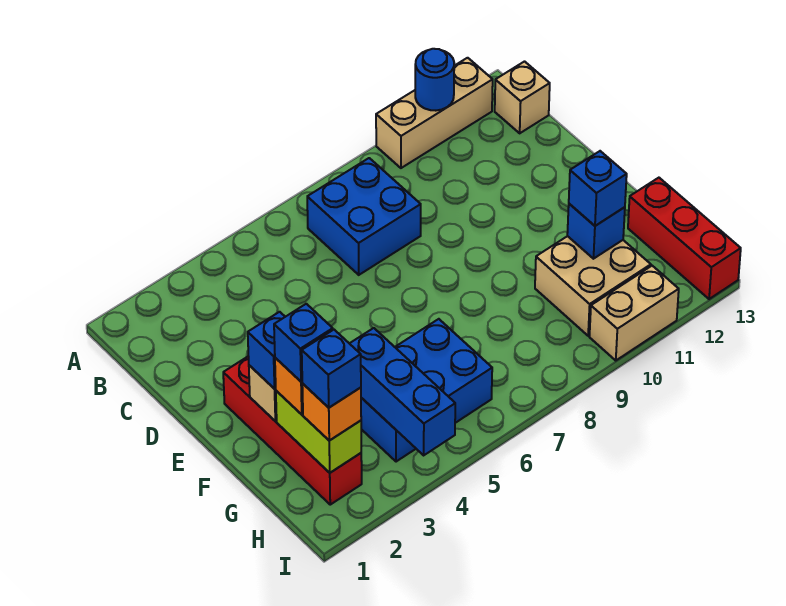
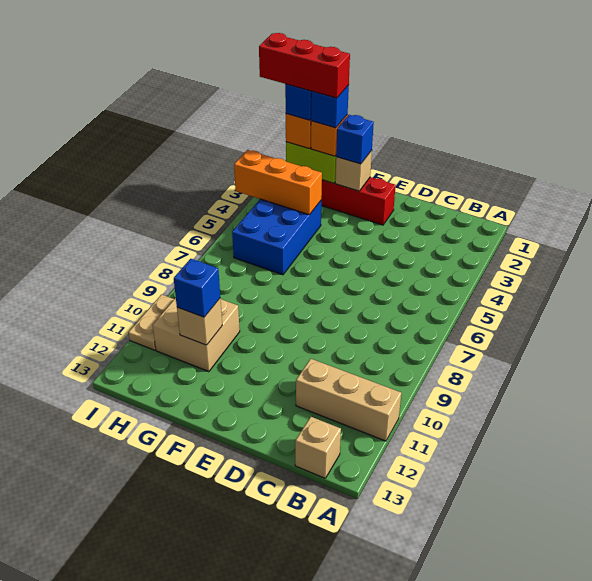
tan 1x3 brick [376,58,493,168] -> tan 1x3 brick turned to [296,359,401,441]
blue 1x1 round brick [415,49,454,111] -> none
blue 2x2 brick [307,158,421,275] -> none
blue 1x3 brick [349,328,455,455] -> orange 1x3 brick [234,150,322,215]
blue 1x1 brick [567,204,625,259] -> tan 1x1 brick [177,299,222,345]
red 1x3 brick [628,178,741,299] -> red 1x3 brick moved to [259,33,350,98]
tan 1x2 brick [590,266,679,360] -> tan 1x2 plate [128,295,174,350]

